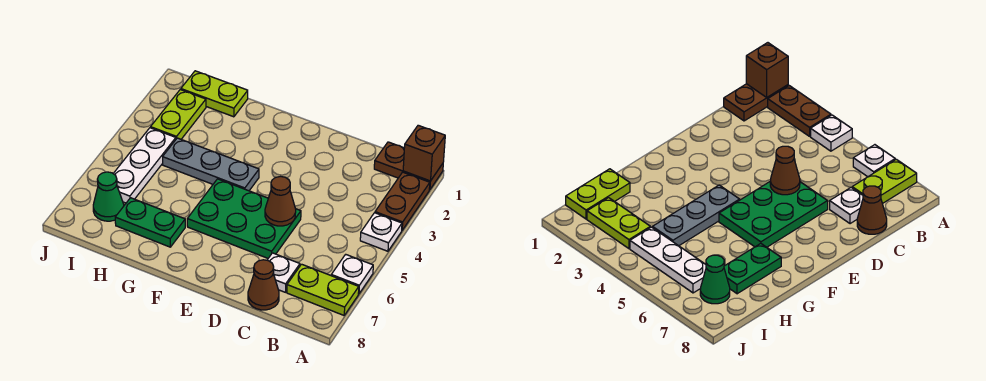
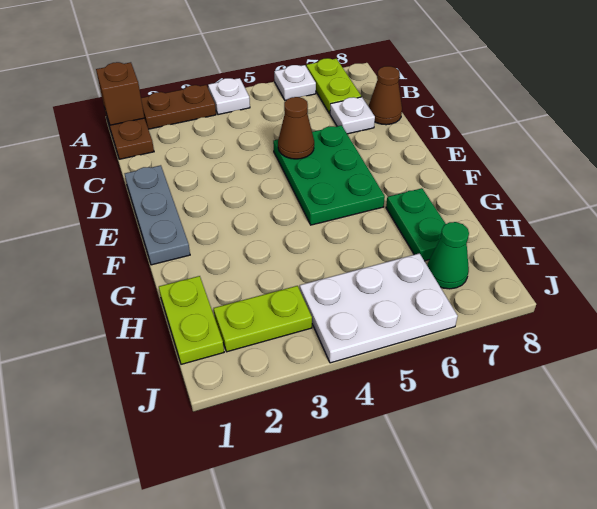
grey 1x3 plate [163,138,259,191] -> grey 1x3 plate moved to [125,165,190,265]
white 1x3 plate [113,128,176,203] -> white 2x3 plate [300,253,458,363]

